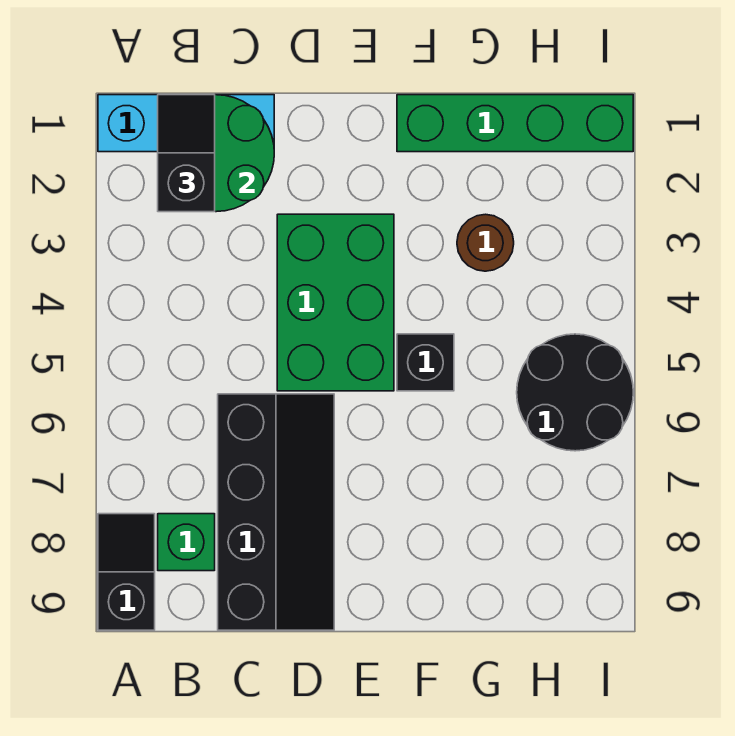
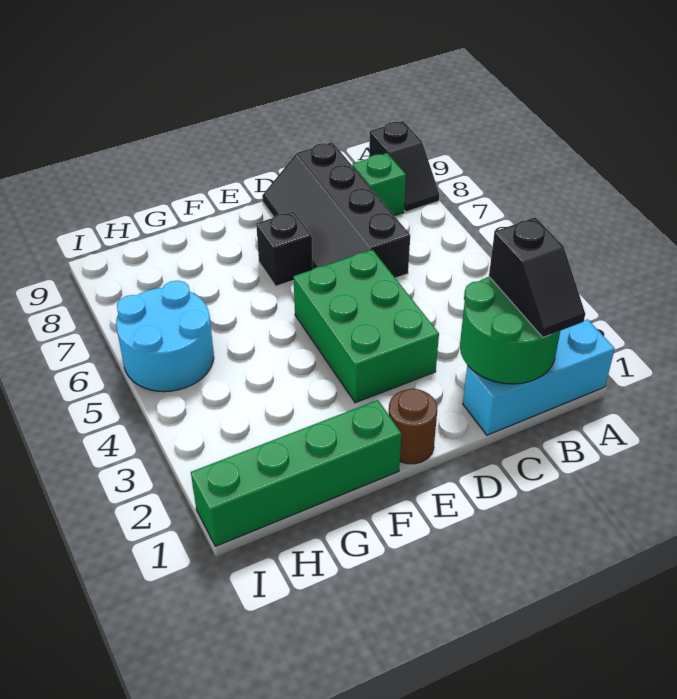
black 1x1 brick [397,334,454,391] -> black 1x1 brick moved to [256,211,313,286]
brown 1x1 round brick [457,214,514,271] -> brown 1x1 round brick moved to [389,388,437,464]
black 2x2 round brick [517,334,633,451] -> cyan 2x2 round brick [116,281,214,392]

